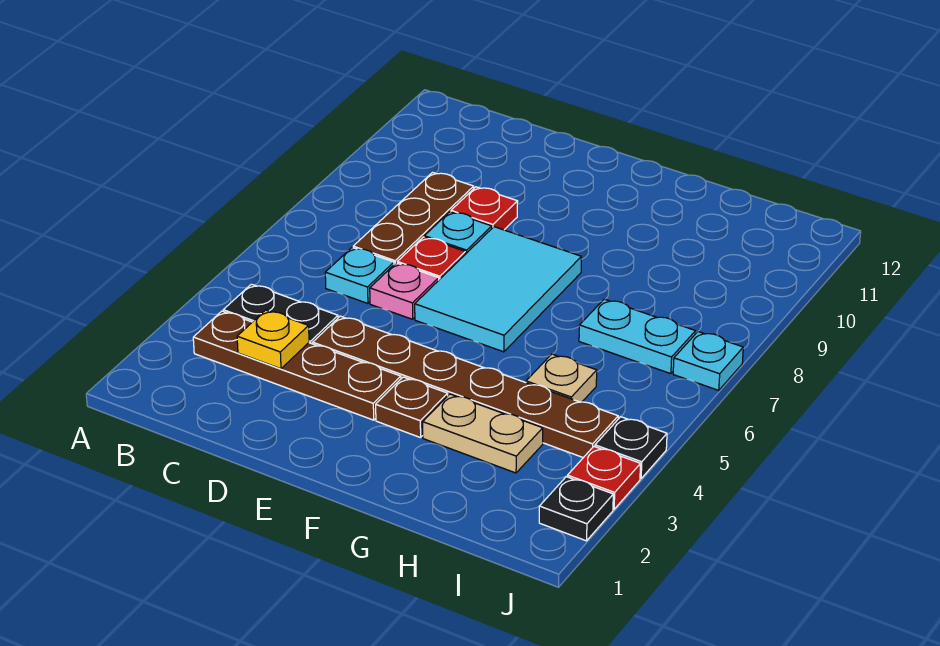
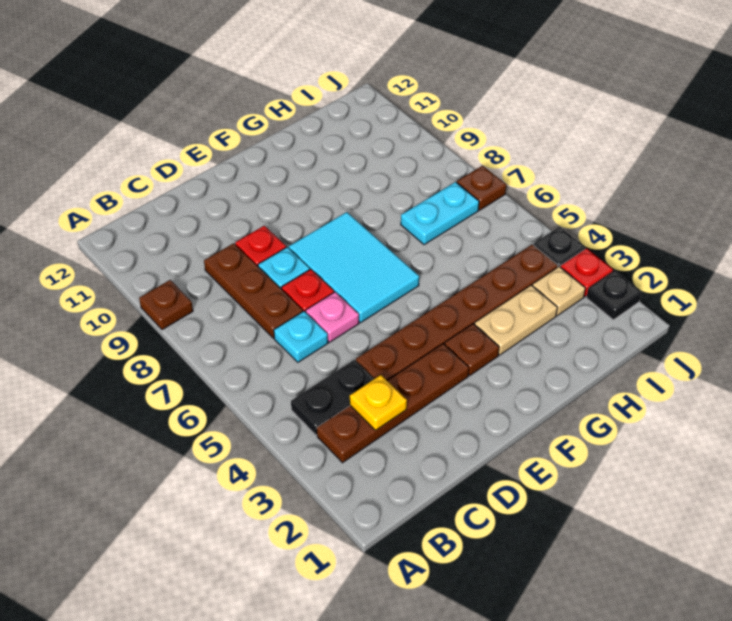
none -> brown 1x1 plate [139,280,193,330]
tan 1x1 plate [526,354,597,402] -> tan 1x1 plate moved to [532,267,586,316]
cyan 1x1 plate [673,332,743,390] -> brown 1x1 plate [457,166,506,210]

